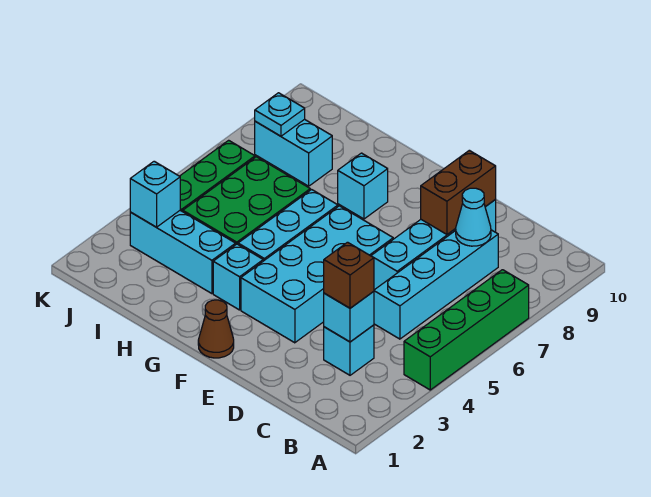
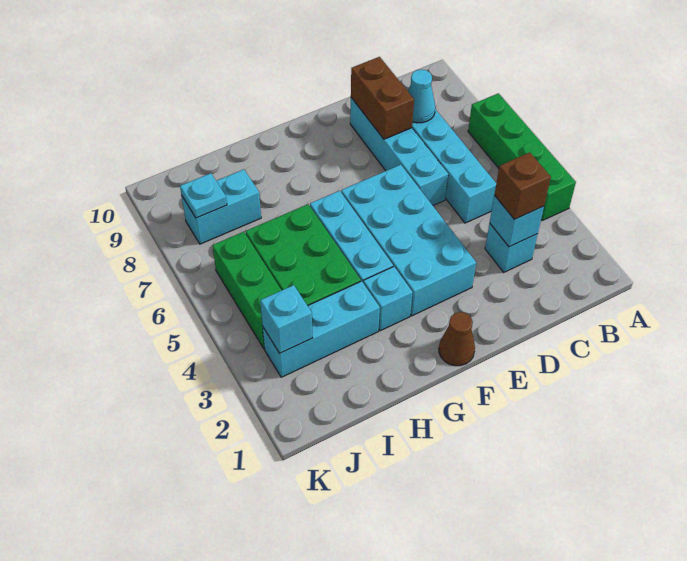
cyan 1x1 brick [338,153,388,219] -> none

